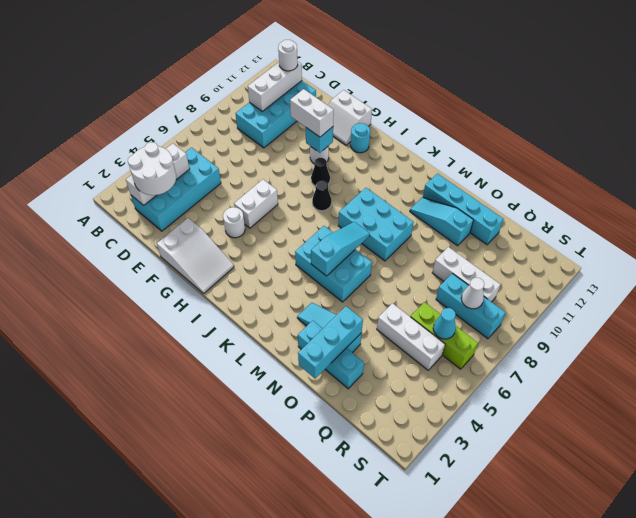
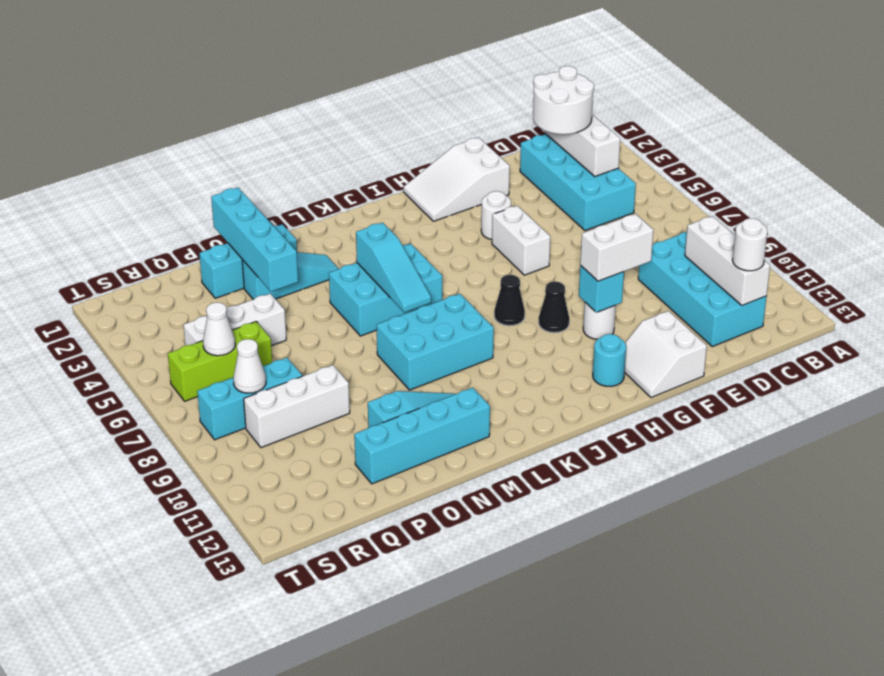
white 2x2 slope [328,90,372,145] -> white 2x2 slope turned to [625,311,707,398]
cyan 1x3 brick [298,306,363,379] -> cyan 1x4 brick [211,188,298,292]
cyan 1x1 cone [433,308,456,339] -> white 1x1 cone [203,302,235,356]

